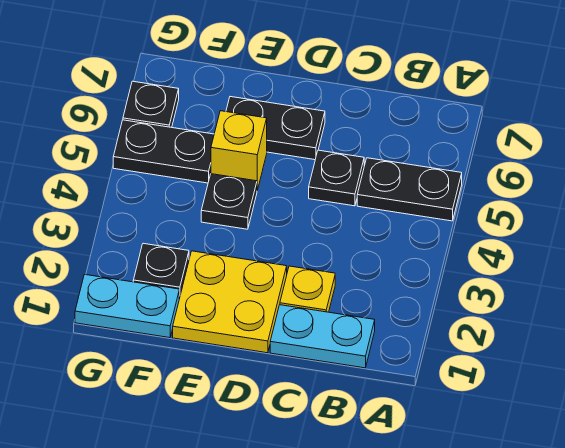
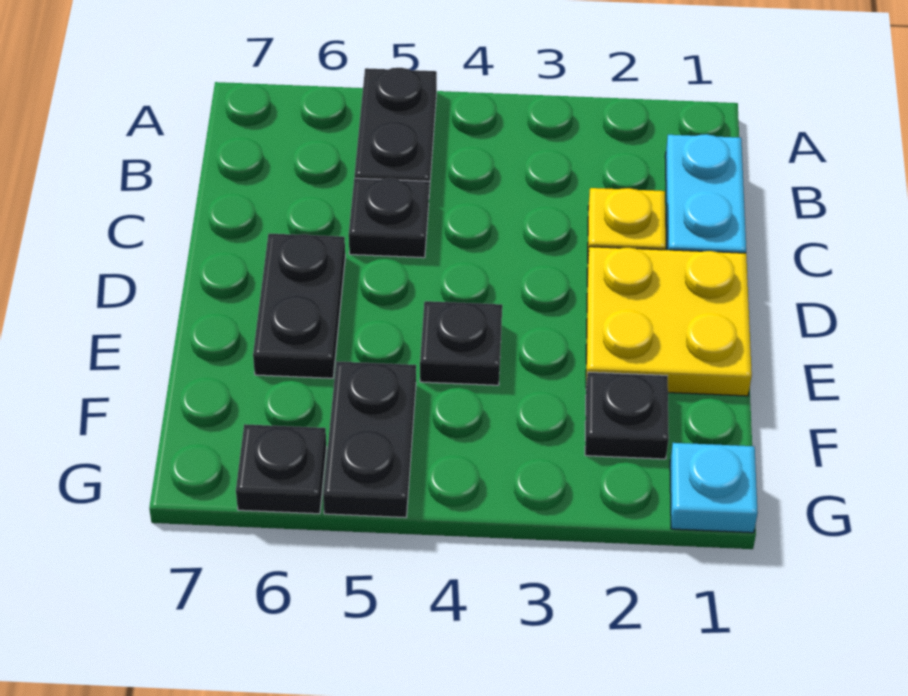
yellow 1x1 brick [211,111,267,190] -> none
cyan 1x2 plate [75,274,179,338] -> cyan 1x1 plate [670,443,758,533]

